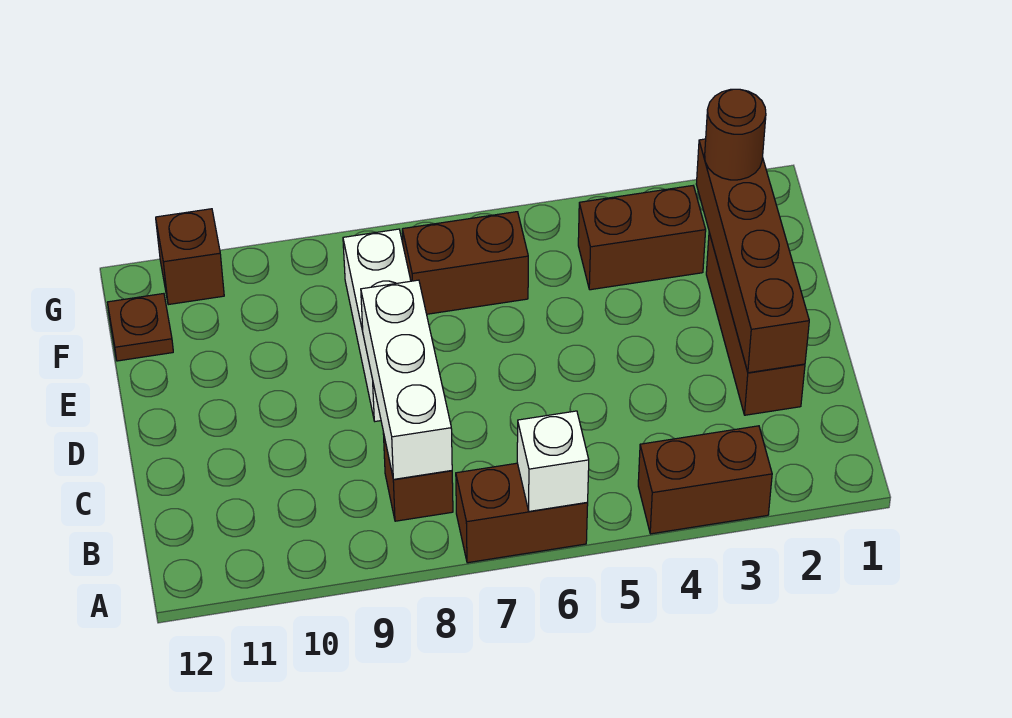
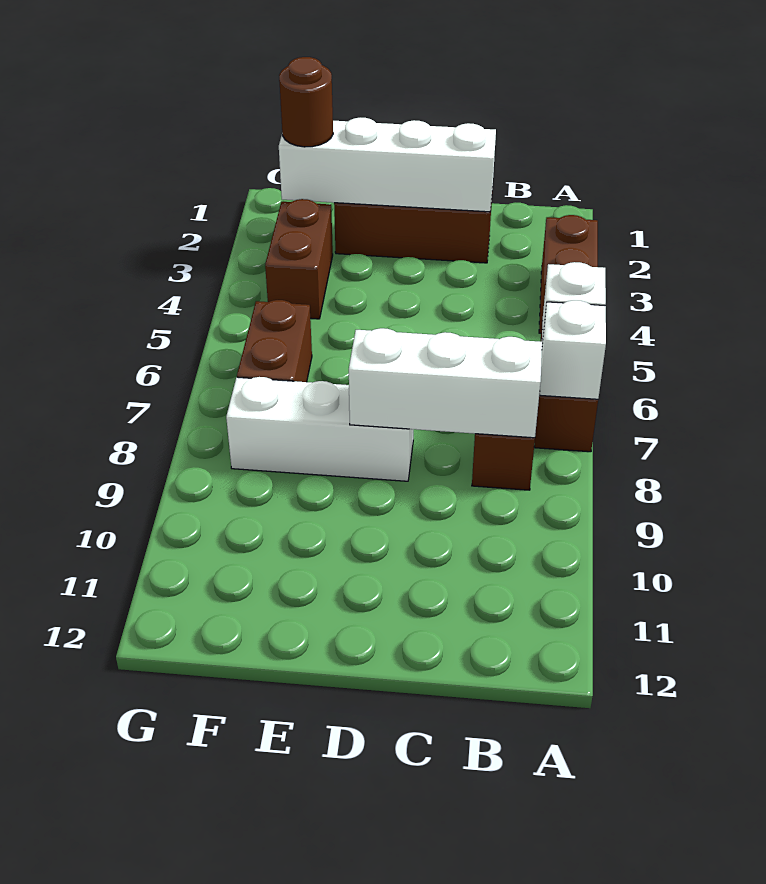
none -> white 1x1 brick [540,300,606,399]
brown 1x4 brick [696,139,809,373] -> white 1x4 brick [279,118,496,212]
brown 1x1 plate [107,294,173,361] -> none
brown 1x1 brick [156,209,224,305] -> none

